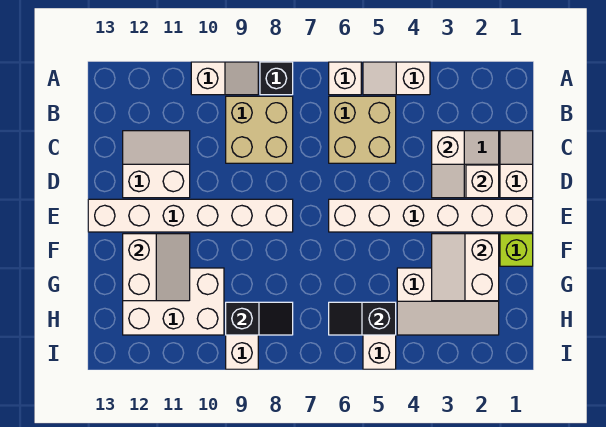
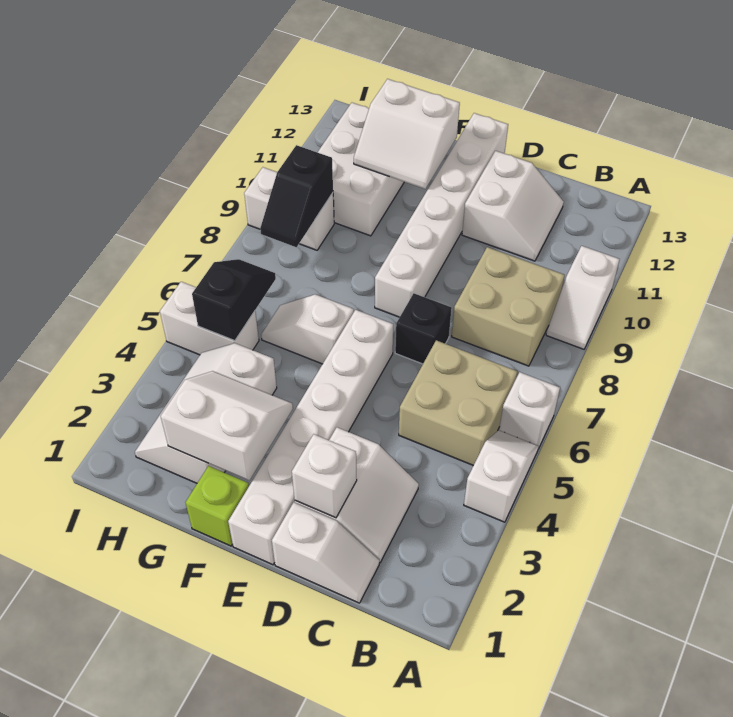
black 1x1 brick [260,62,293,95] -> black 1x1 brick moved to [395,293,452,364]
white 1x2 slope [432,131,464,198] -> white 1x2 slope moved to [261,294,354,364]

